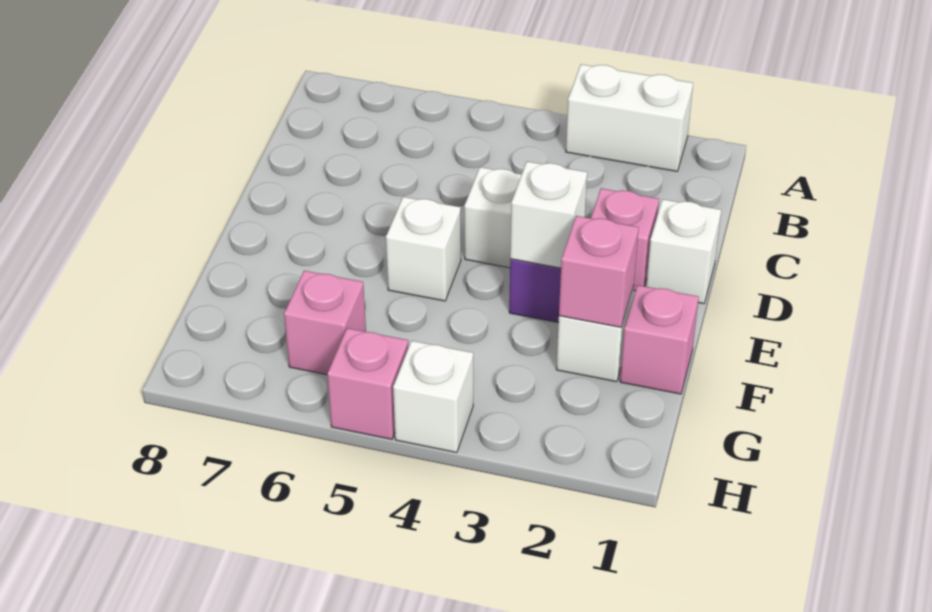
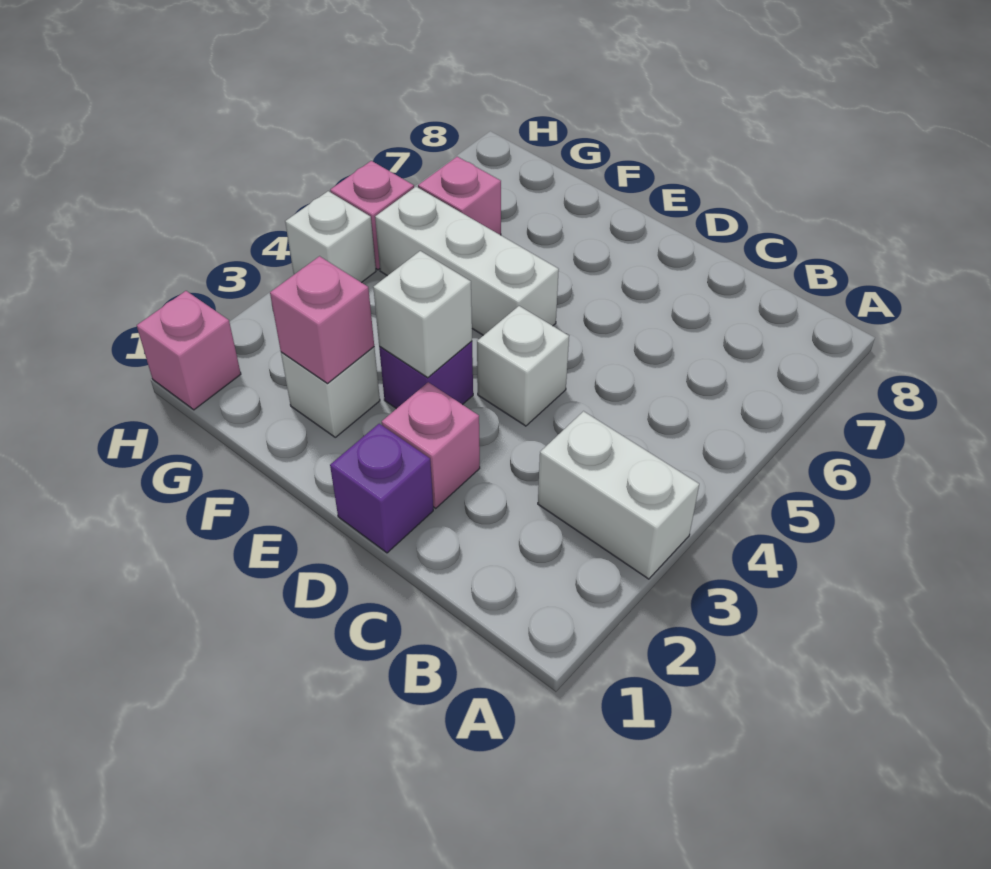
white 1x2 brick [566,64,693,171] -> white 1x2 brick turned to [538,411,699,579]
white 1x1 brick [646,199,721,304] -> purple 1x1 brick [330,424,433,553]
white 1x1 brick [386,197,461,301] -> white 1x3 brick [375,187,559,335]
pink 1x1 brick [620,285,699,394] -> pink 1x1 brick moved to [137,291,241,410]

